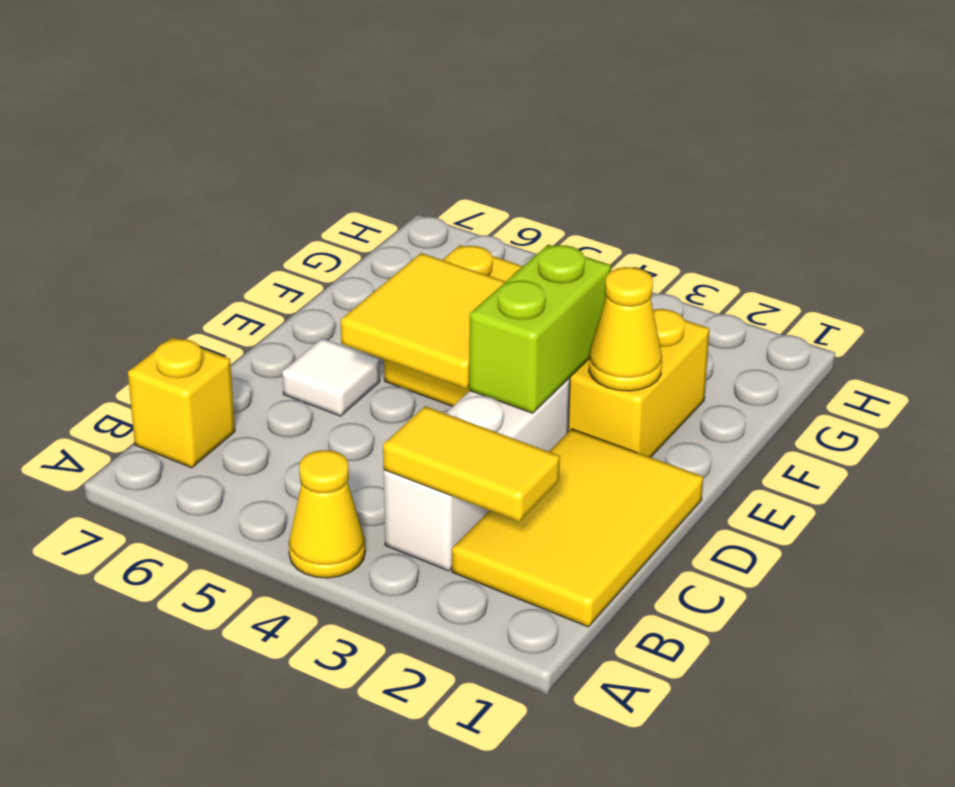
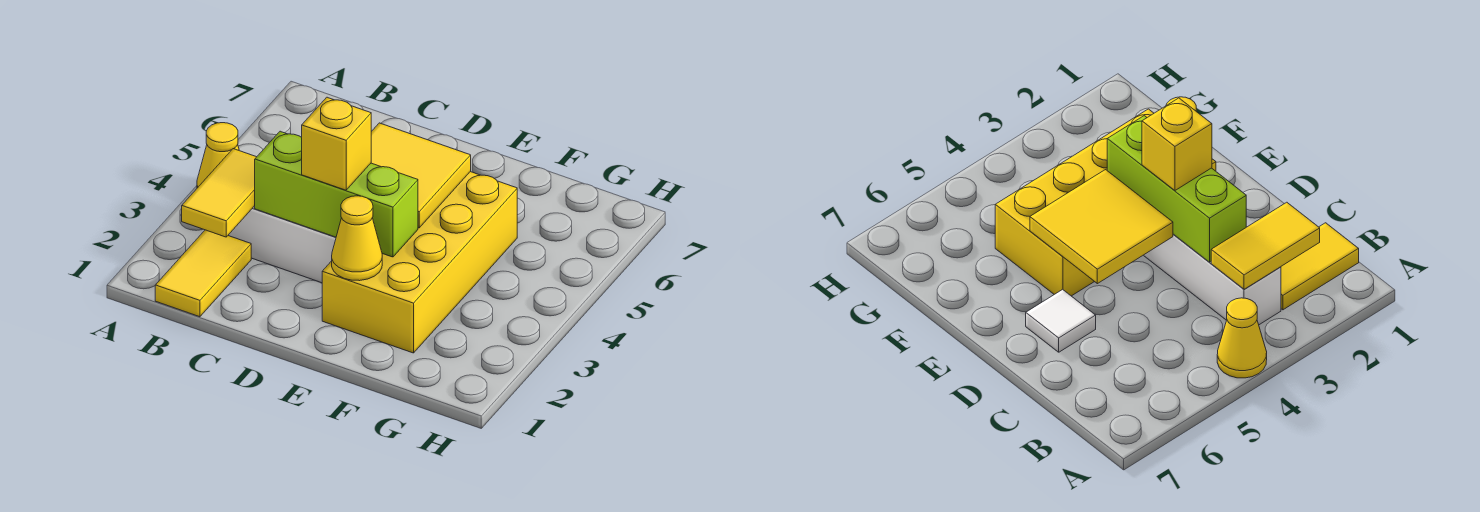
yellow 2x3 tile [452,429,703,627] -> yellow 1x2 tile [155,230,251,317]
yellow 1x1 brick [128,337,235,468] -> yellow 1x1 brick moved to [302,97,371,190]
lime 1x2 brick [469,245,611,413] -> lime 1x3 brick [255,131,418,257]

